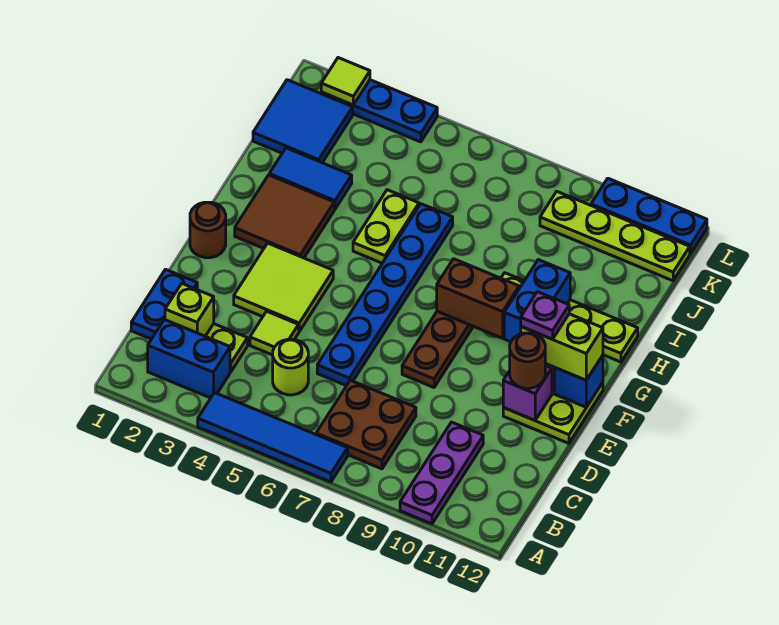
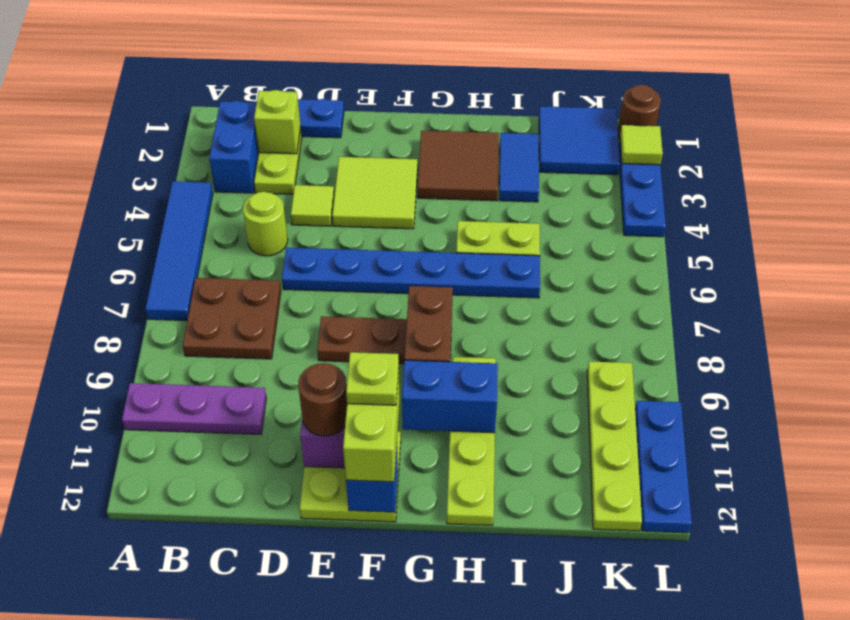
brown 1x1 round brick [190,202,226,258] -> brown 1x1 round brick moved to [618,85,661,138]
purple 1x1 plate [521,292,569,339] -> lime 1x1 plate [346,352,399,405]

